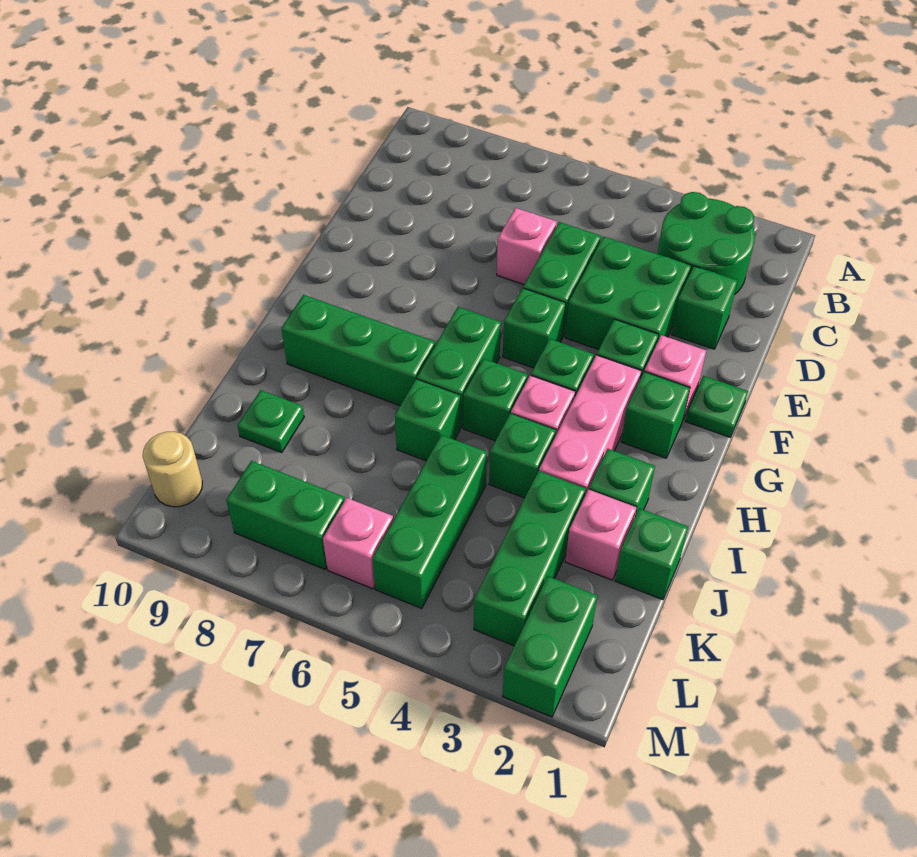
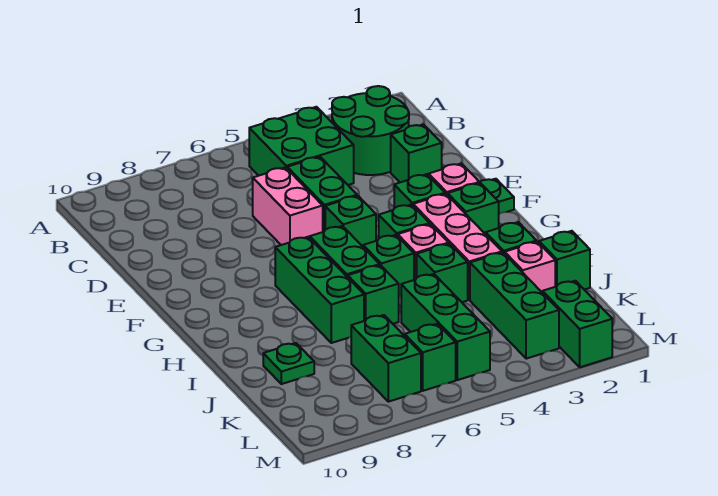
green 2x2 brick [565,237,691,350] -> green 2x2 brick moved to [249,107,354,185]
pink 1x1 brick [497,208,557,285] -> pink 1x2 brick [253,167,323,245]
green 1x3 brick [281,295,435,406] -> green 1x3 brick turned to [275,237,364,343]
pink 1x1 brick [323,498,393,589] -> green 1x1 brick [405,324,456,391]
green 1x2 brick [226,461,345,569] -> green 1x2 brick turned to [351,315,421,402]
tan 1x1 round brick [143,432,202,507] -> none

